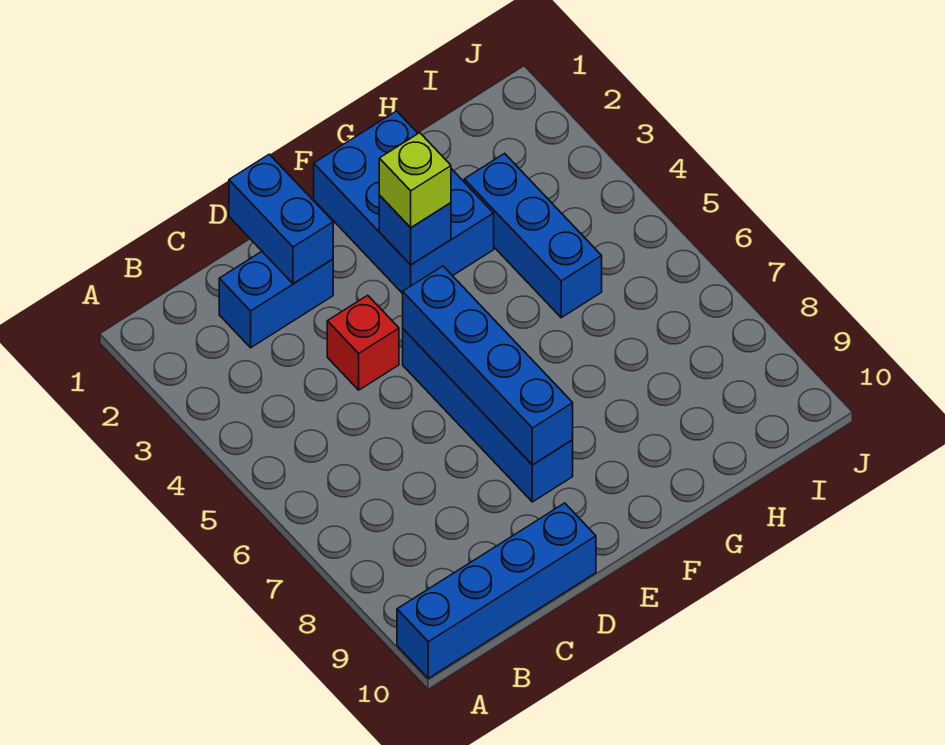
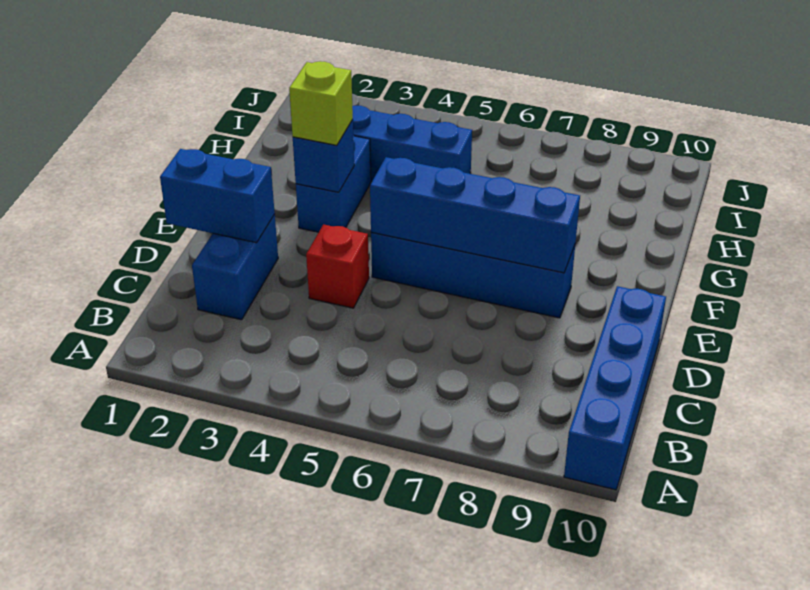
blue 2x3 brick [314,111,494,294] -> blue 1x2 brick [296,135,371,232]

